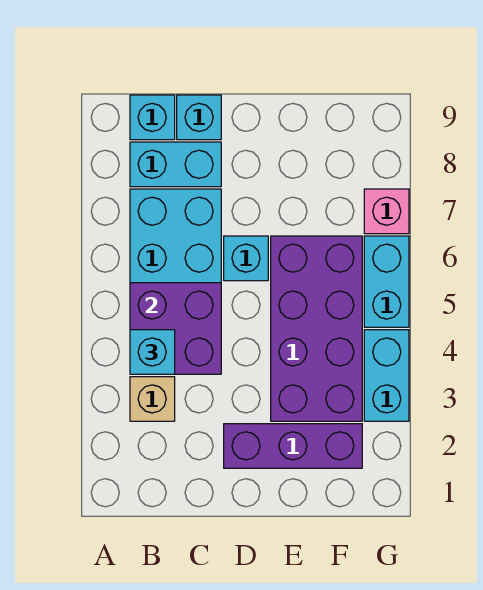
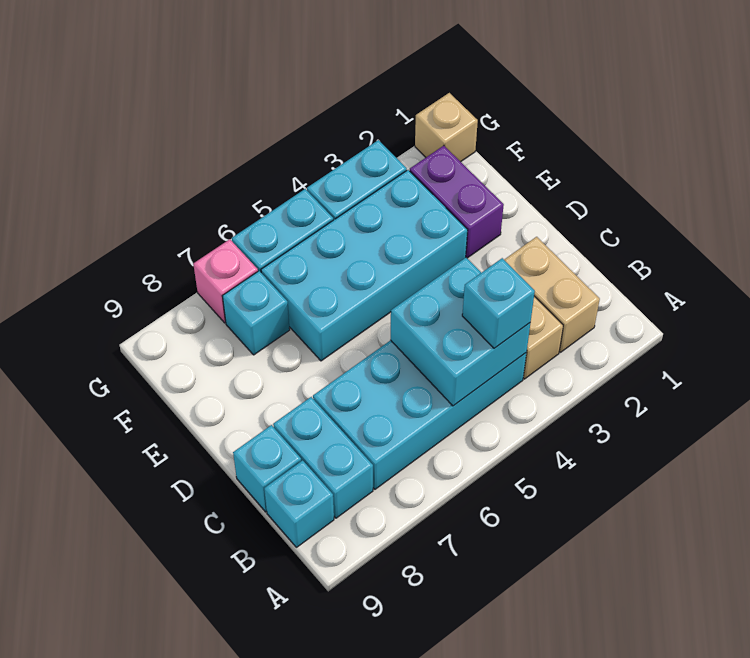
none -> tan 1x2 brick [504,237,600,352]
purple 2x2 brick [130,283,221,374] -> cyan 2x2 brick [390,258,530,406]
purple 1x3 brick [224,424,362,468] -> purple 1x2 brick [410,146,504,258]
cyan 1x1 brick [224,236,268,281] -> cyan 1x1 brick moved to [222,271,290,355]
purple 2x4 brick [271,236,362,421] -> cyan 2x4 brick [261,170,468,361]
none -> tan 1x1 brick [415,93,478,162]

